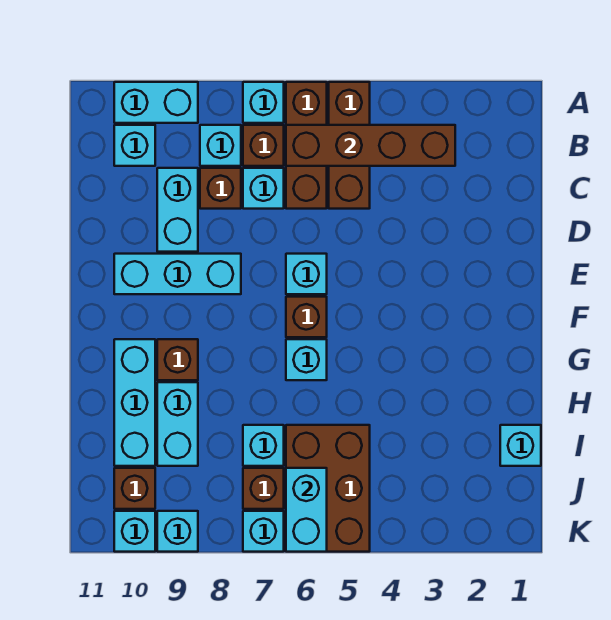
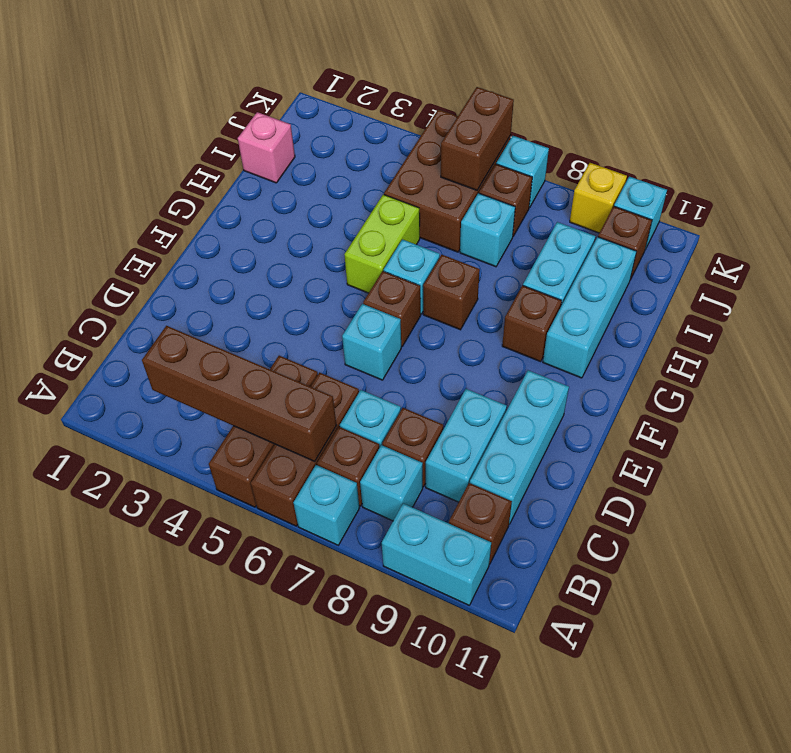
cyan 1x1 brick [114,125,155,166] -> brown 1x1 brick [449,483,512,564]
cyan 1x3 brick [114,254,241,294] -> cyan 1x3 brick turned to [470,370,569,524]
none -> lime 1x2 brick [344,194,420,293]
none -> brown 1x1 brick [423,255,480,330]
cyan 1x1 brick [500,425,541,466] -> pink 1x1 brick [238,112,295,183]
cyan 1x2 brick [286,468,327,552] -> brown 1x2 brick [441,87,514,190]
cyan 1x1 brick [157,511,198,552] -> yellow 1x1 brick [570,163,627,233]

